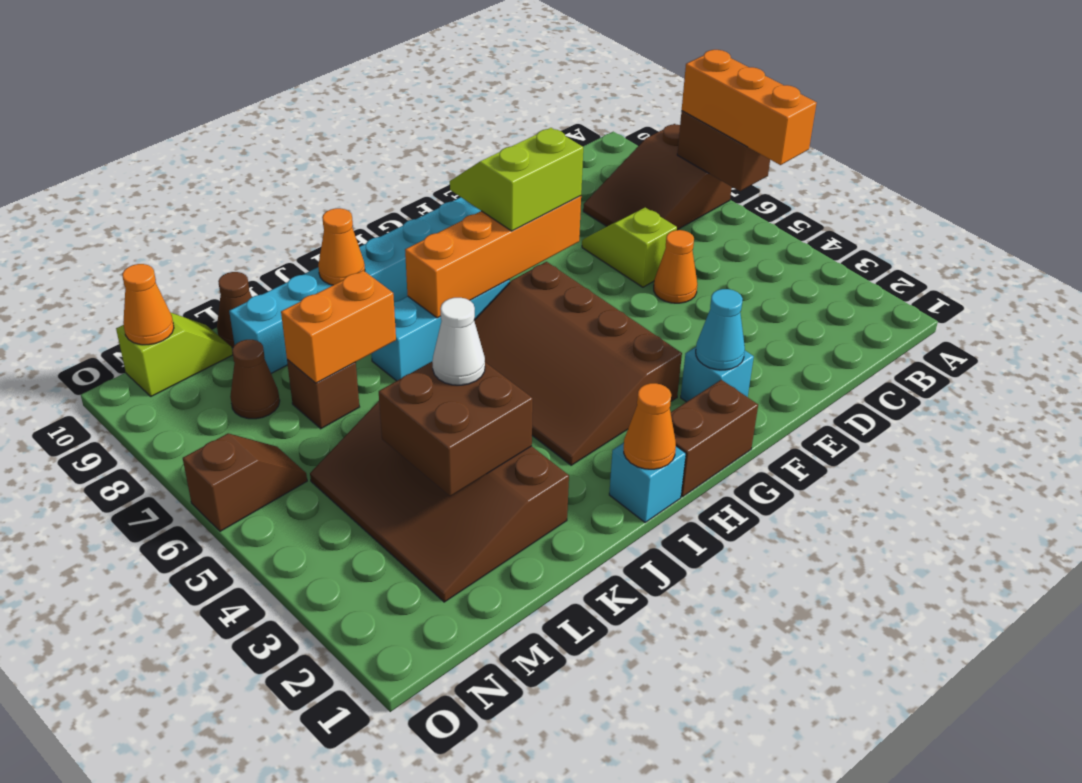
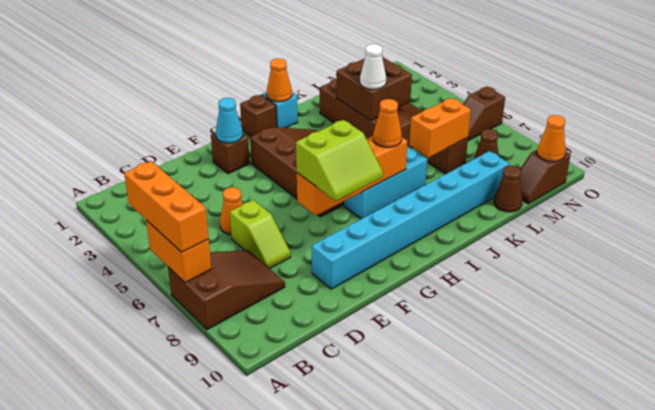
brown 1x2 brick [677,111,770,191] -> orange 1x2 brick [146,220,211,283]
cyan 1x1 brick [681,347,754,402] -> brown 1x1 brick [211,133,250,174]
brown 1x2 brick [671,380,758,497] -> brown 1x1 brick [240,95,277,137]
orange 1x1 cone [318,208,365,285] -> orange 1x1 cone moved to [373,99,402,147]
lime 1x2 slope [116,312,233,396] -> brown 1x2 slope [520,150,570,204]

